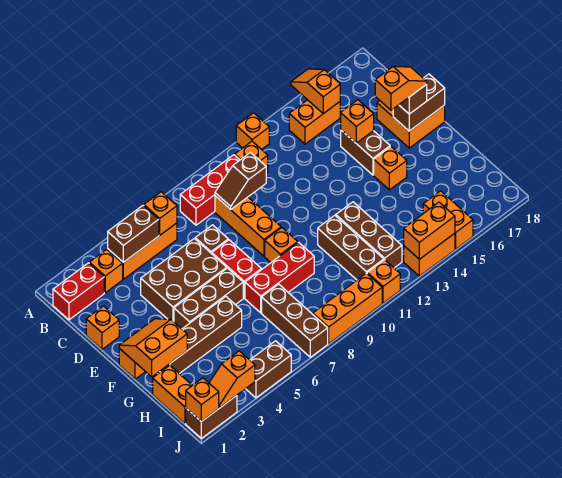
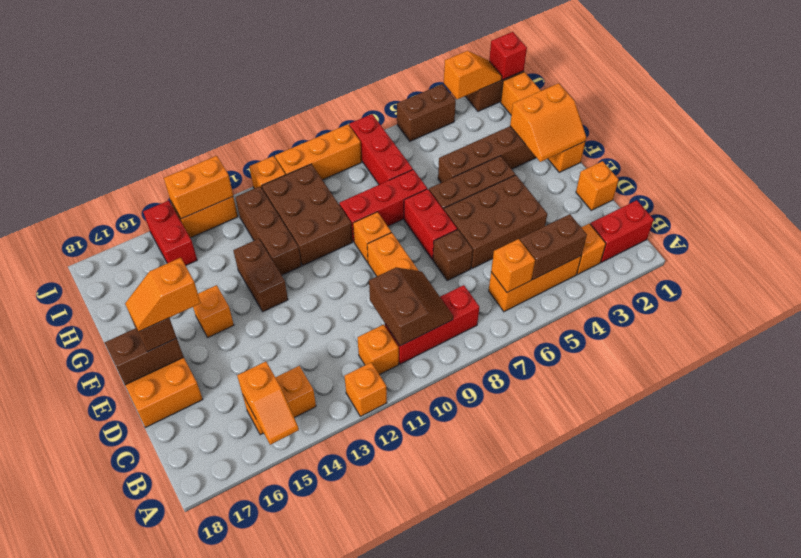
brown 1x2 slope [215,153,266,210] -> brown 2x2 slope [369,267,453,346]
brown 1x2 brick [341,130,390,175] -> brown 1x2 brick moved to [233,239,288,312]
orange 1x1 brick [341,100,374,143] -> none
brown 1x3 brick [318,215,384,280] -> brown 2x3 brick [262,164,352,266]
brown 1x3 brick [262,284,328,357] -> red 1x3 brick [349,114,413,185]
orange 1x2 brick [423,191,473,249] -> red 1x2 brick [143,201,197,266]
orange 1x1 brick [186,378,219,422] -> red 1x1 brick [489,32,527,80]

